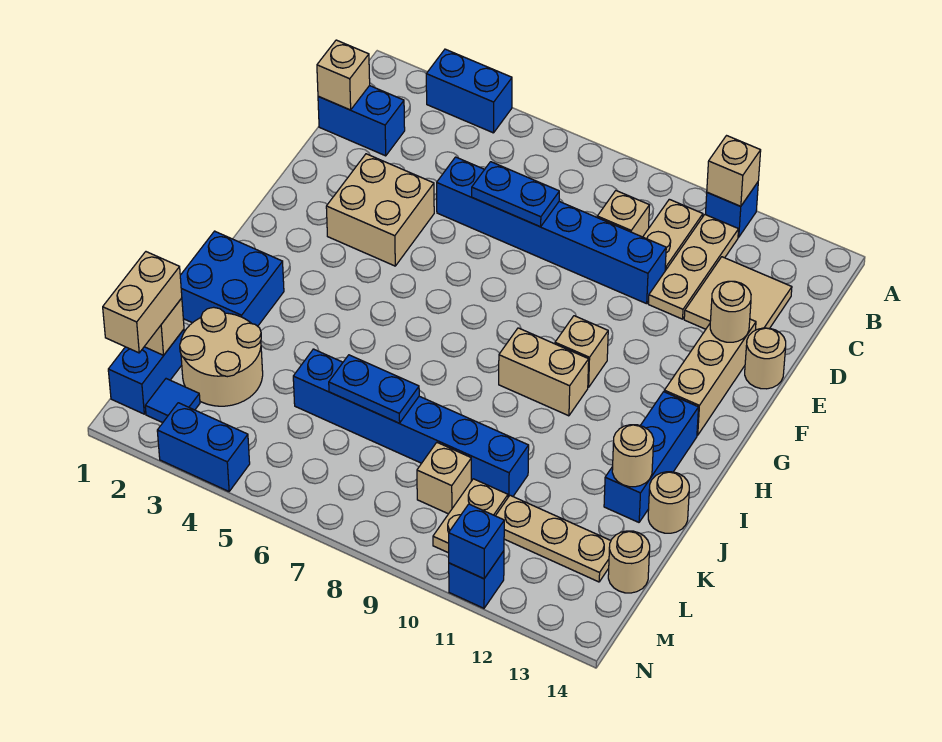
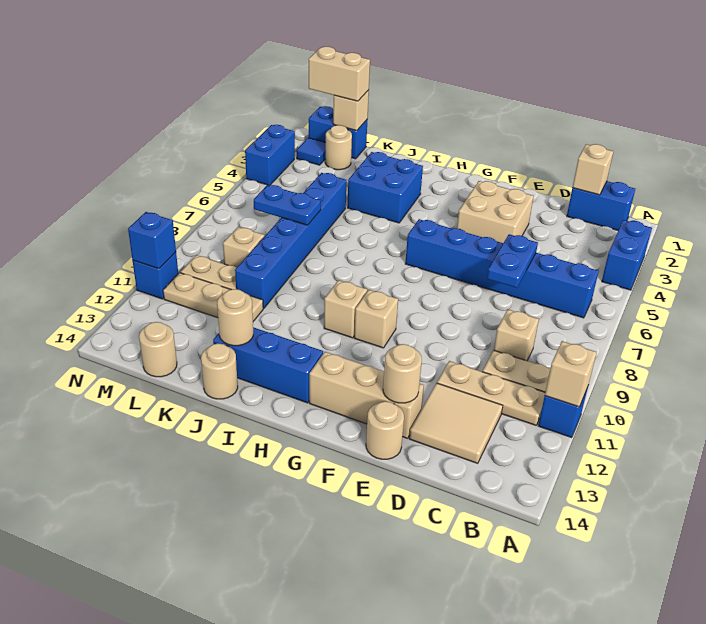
blue 1x2 brick [318,86,405,156] -> blue 1x2 brick turned to [567,181,635,230]
blue 1x6 brick [437,157,666,304] -> blue 1x6 brick turned to [405,219,599,318]
tan 1x2 brick [499,328,589,416] -> tan 1x1 brick [324,280,367,338]
blue 2x2 brick [180,231,284,326] -> blue 2x2 brick moved to [348,152,423,223]
tan 2x2 round brick [180,307,263,406] -> tan 1x1 round brick [325,125,352,170]
blue 1x2 plate [329,355,419,423] -> blue 1x2 plate turned to [254,185,321,225]
tan 1x3 plate [496,495,611,582] -> tan 1x3 plate turned to [163,273,263,321]

